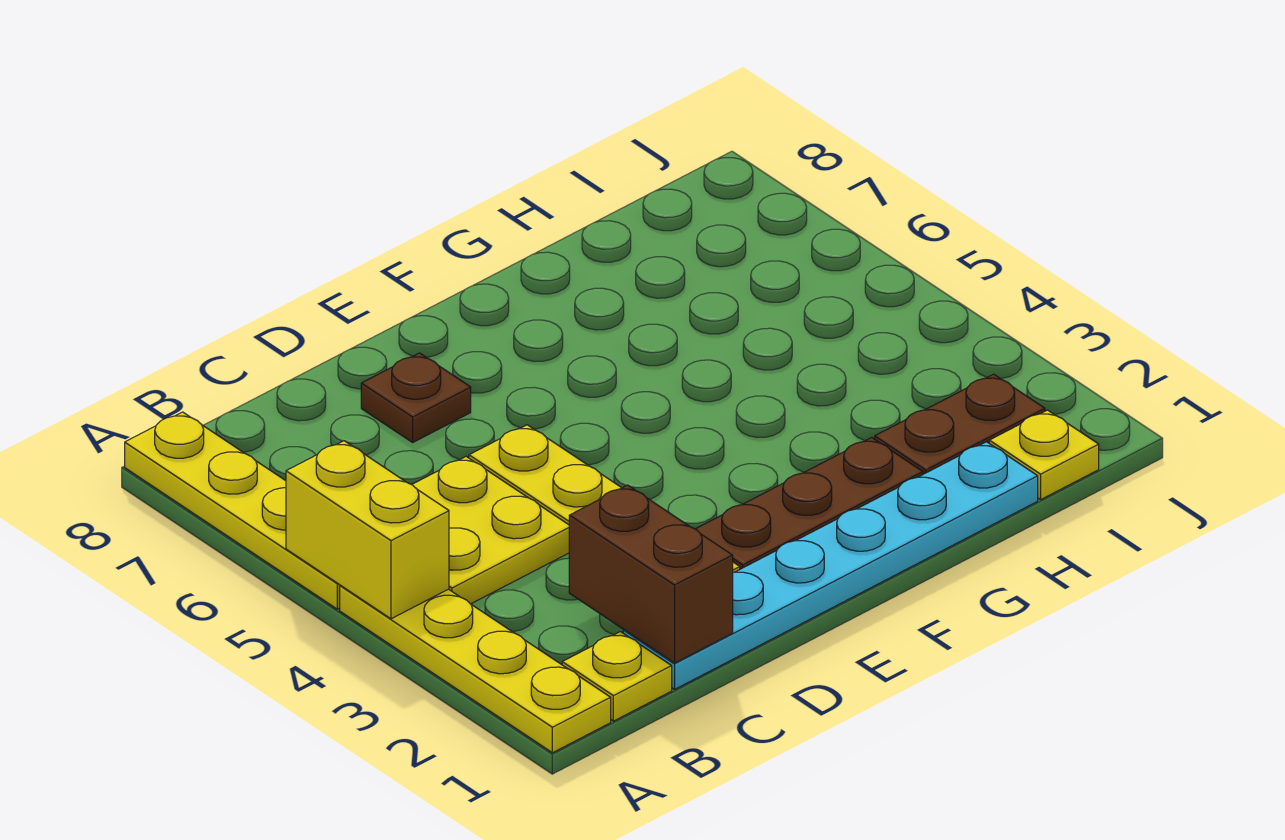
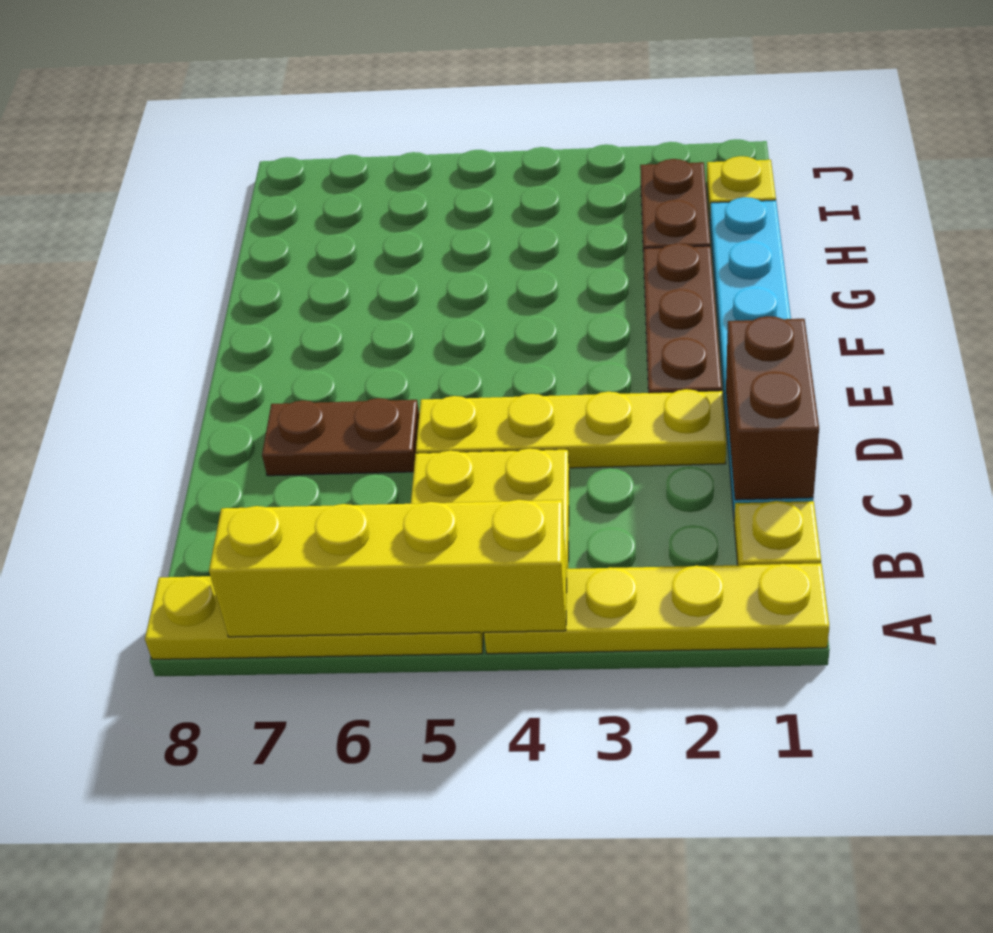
yellow 1x2 brick [286,441,449,619] -> yellow 1x4 brick [209,500,567,637]
brown 1x2 brick [569,485,733,663] -> brown 1x2 brick turned to [726,316,819,500]
brown 1x1 plate [361,353,471,442] -> brown 1x2 plate [262,398,419,476]

